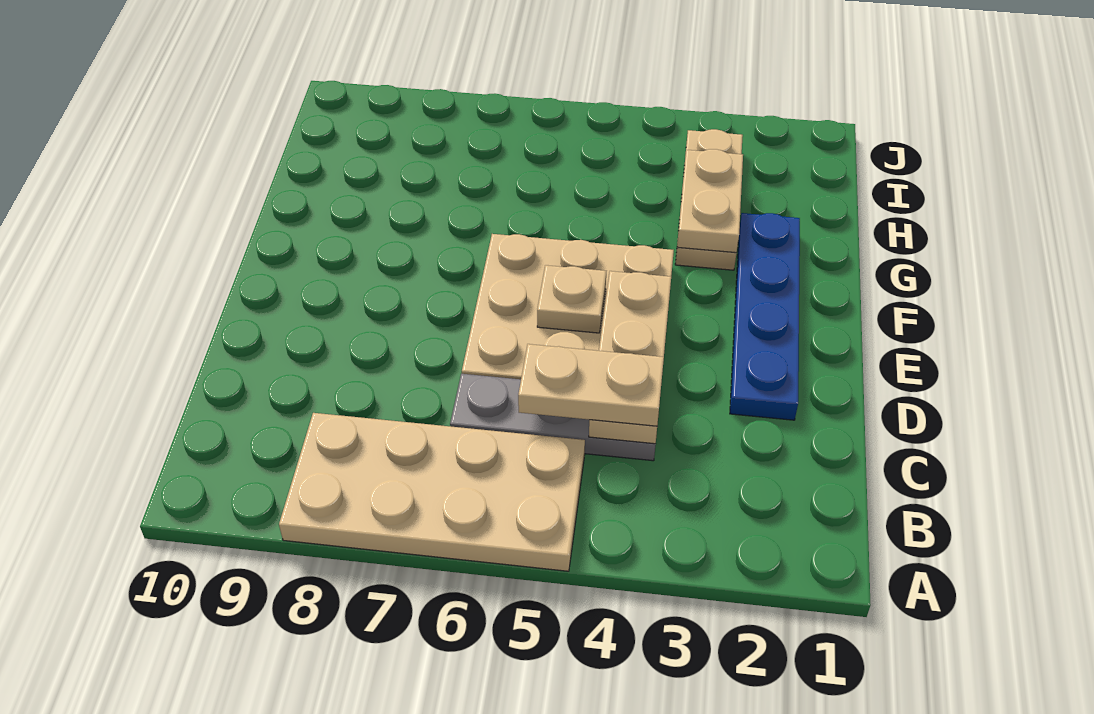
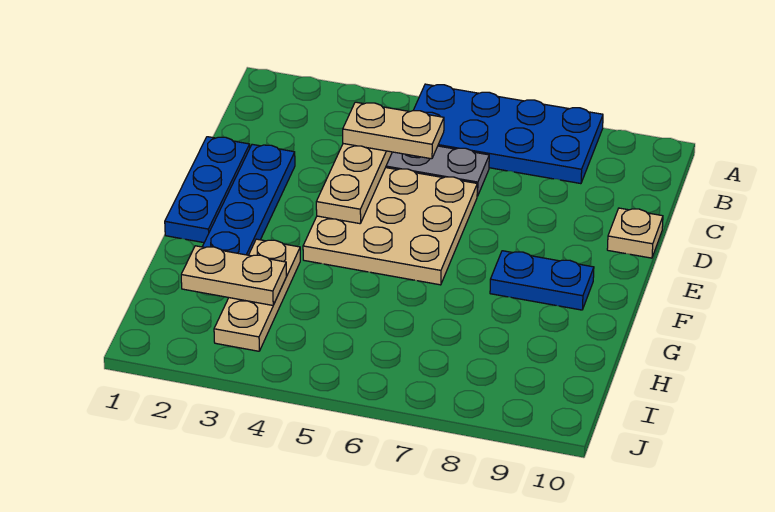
tan 2x4 plate [279,413,585,571] -> blue 2x4 plate [413,84,603,184]
none -> blue 1x3 plate [165,137,250,243]
tan 1x1 plate [537,265,606,333] -> tan 1x1 plate moved to [607,208,663,258]
none -> blue 1x2 plate [490,251,594,310]
tan 1x2 plate [677,149,743,253] -> tan 1x2 plate turned to [181,246,287,305]

